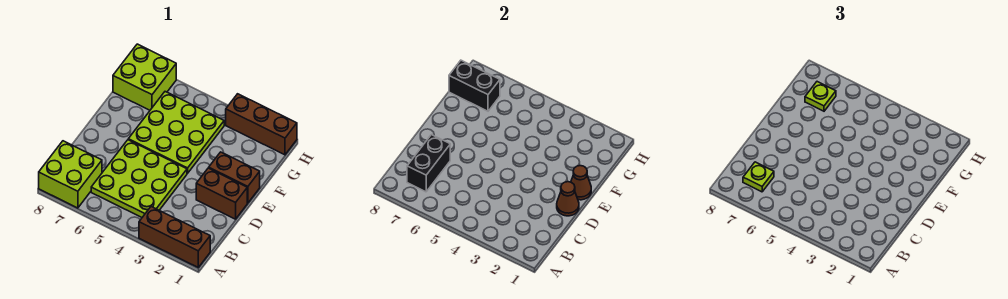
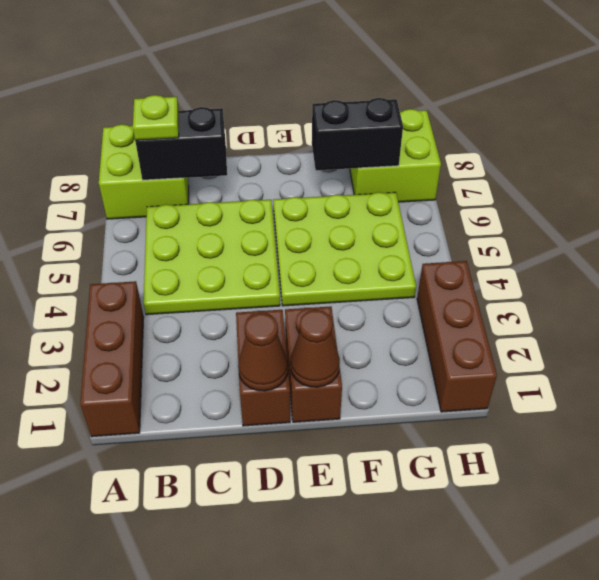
black 1x2 brick [449,60,500,111] -> black 1x2 brick turned to [312,98,403,170]
lime 1x1 plate [805,82,836,111] -> none

